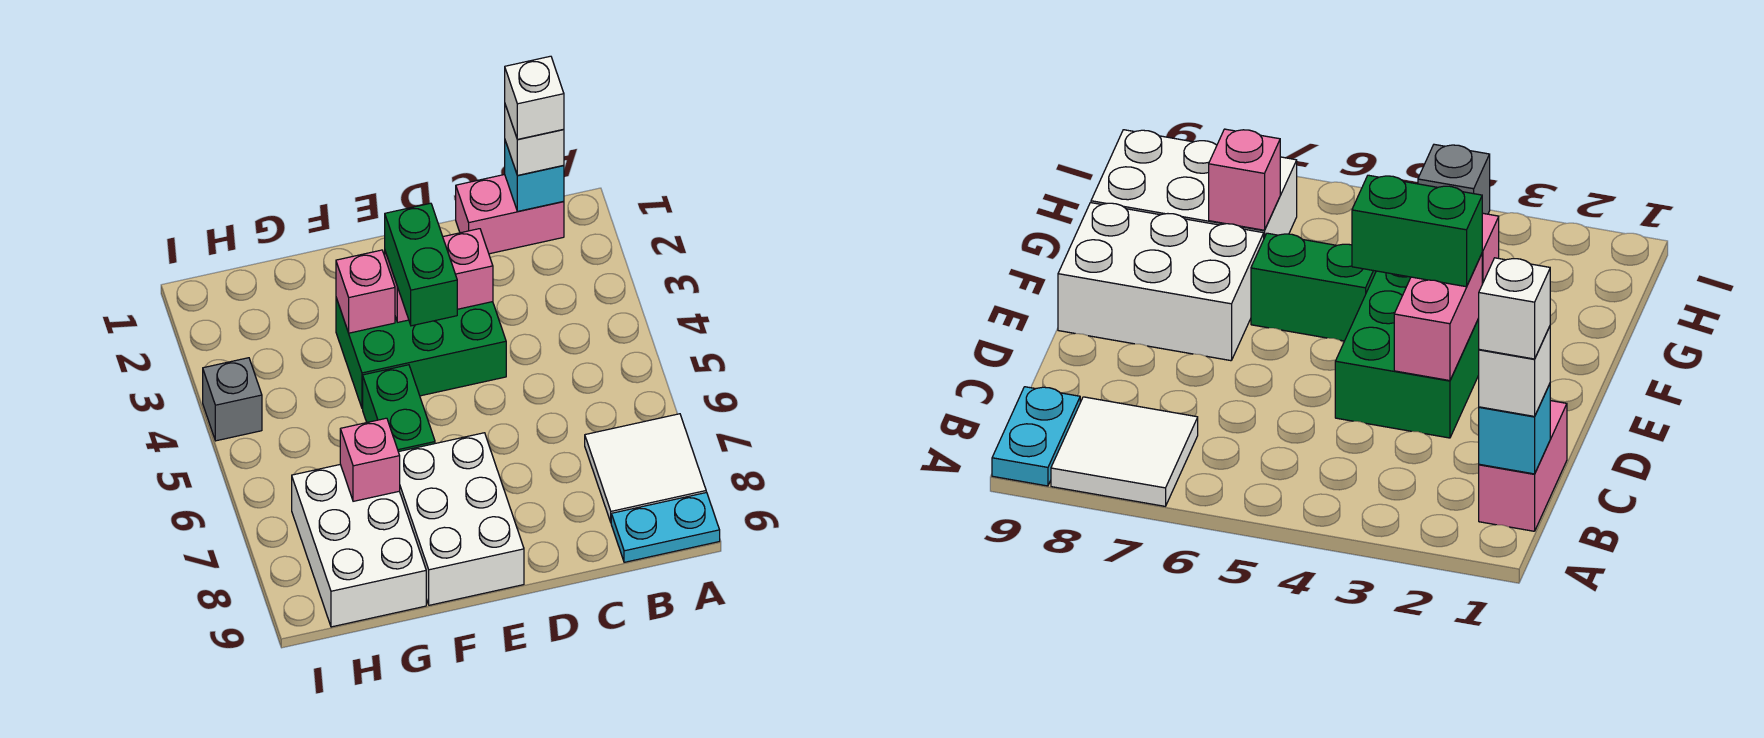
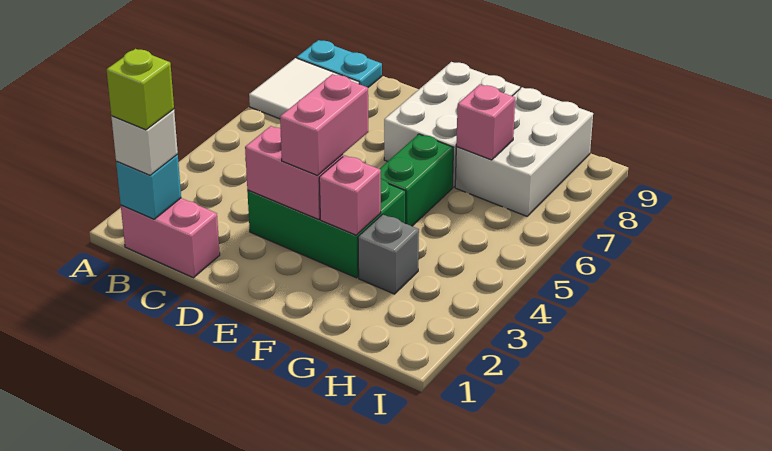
white 1x1 brick [505,56,564,140] -> lime 1x1 brick [107,49,174,130]
green 1x2 brick [385,203,457,326] -> pink 1x2 brick [280,74,368,175]
grey 1x1 brick [203,358,262,441] -> grey 1x1 brick moved to [358,214,419,294]

